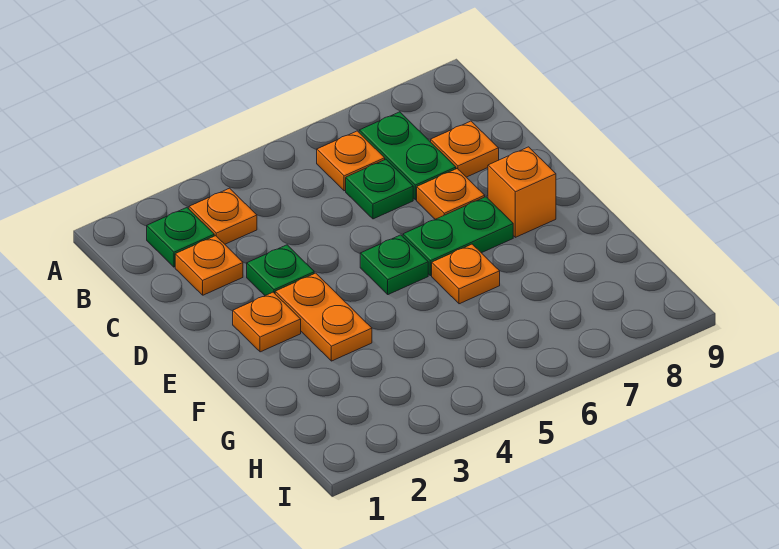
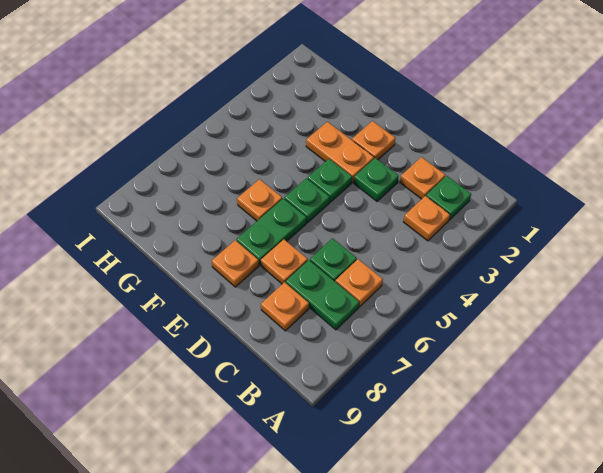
none -> green 1x1 plate [308,159,352,202]
orange 1x1 brick [488,147,556,237] -> orange 1x1 plate [212,240,259,287]

